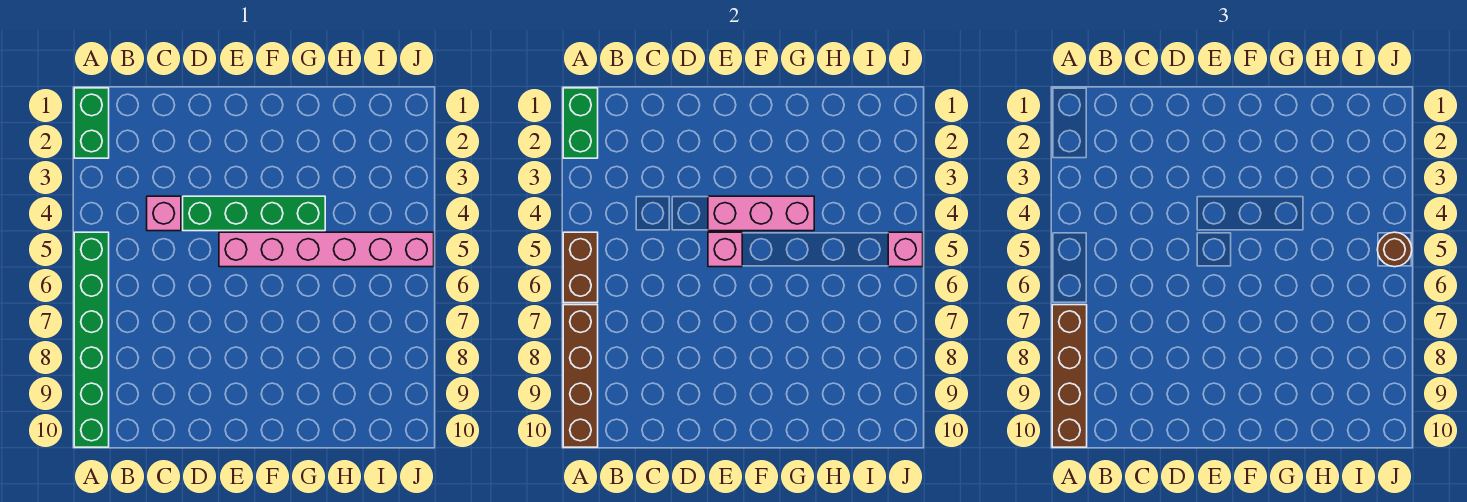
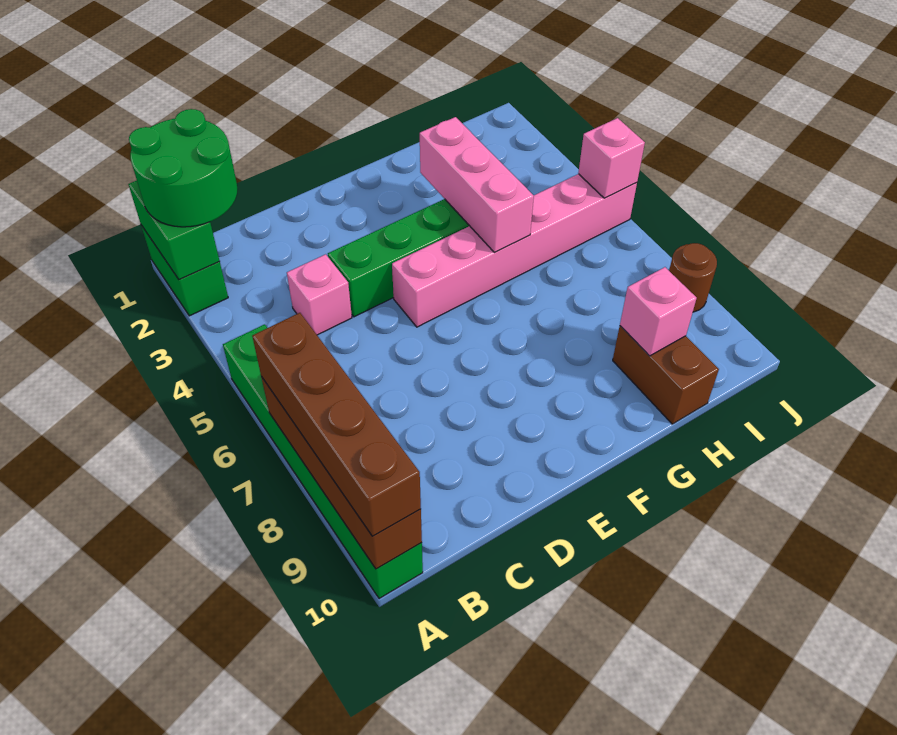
none -> green 2x2 round brick [129,109,238,227]
brown 1x2 brick [563,232,598,303] -> brown 1x2 brick moved to [613,326,719,424]
pink 1x3 brick [708,196,814,231] -> pink 1x3 brick turned to [420,117,534,252]
pink 1x1 brick [708,232,742,267] -> pink 1x1 brick moved to [620,267,697,356]
brown 1x1 round brick [1377,232,1412,267] -> brown 1x1 round brick moved to [669,243,717,312]

